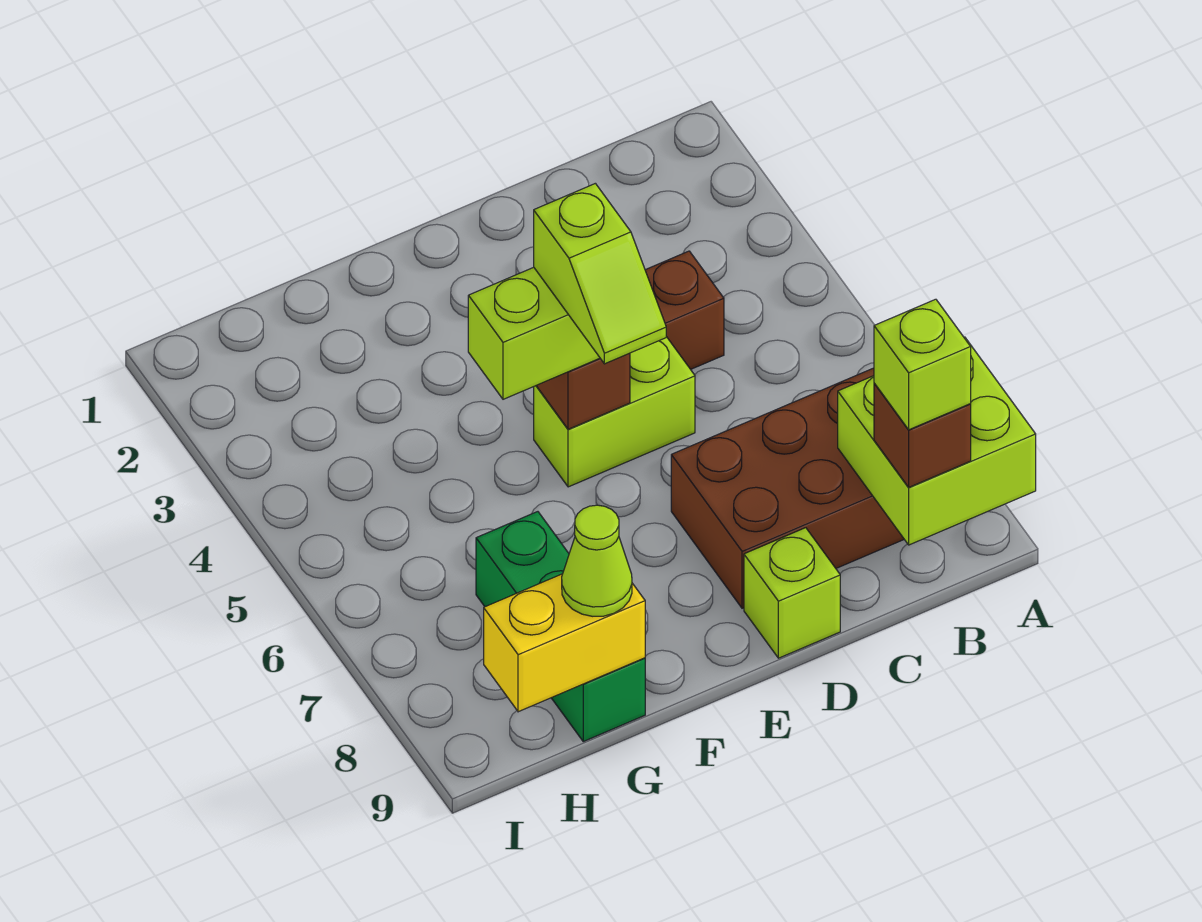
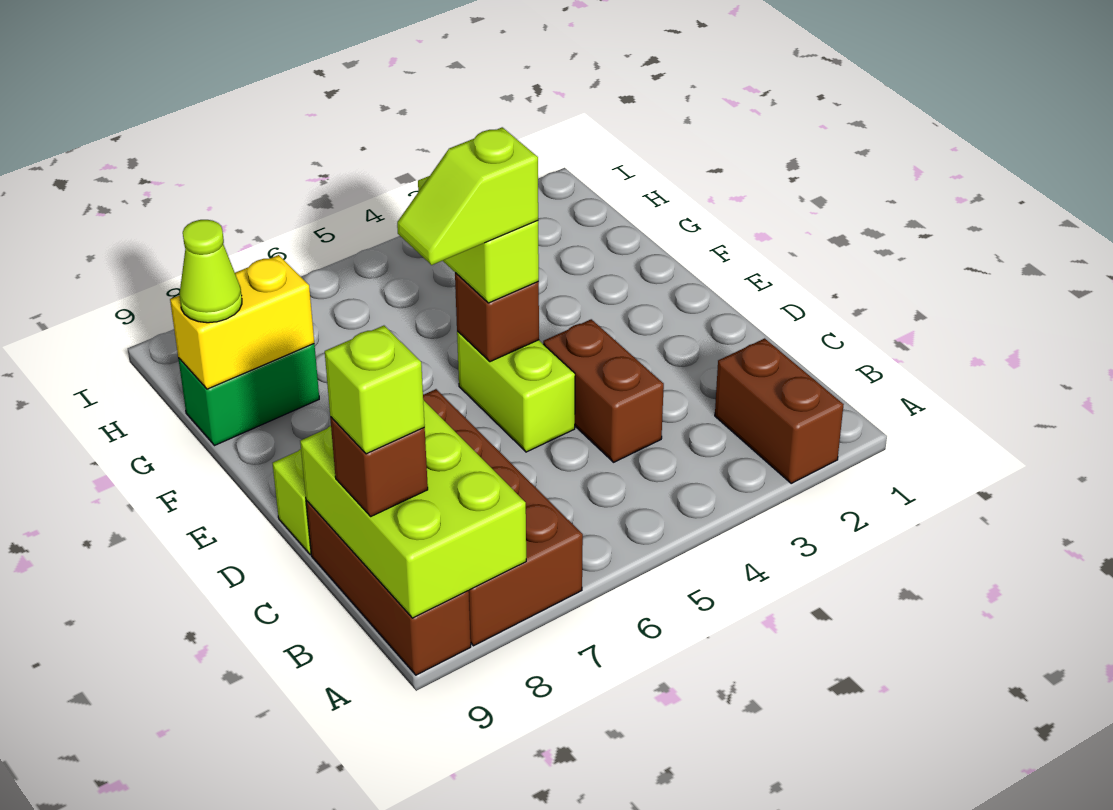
none -> brown 1x2 brick [715,338,844,483]
lime 2x2 brick [838,337,1036,545] -> lime 2x3 brick [300,400,526,618]
none -> brown 1x3 brick [306,500,471,675]
green 1x3 brick [476,512,645,741] -> green 1x2 brick [178,344,319,446]
yellow 1x2 brick [484,574,645,712] -> yellow 1x2 brick turned to [170,255,314,389]

